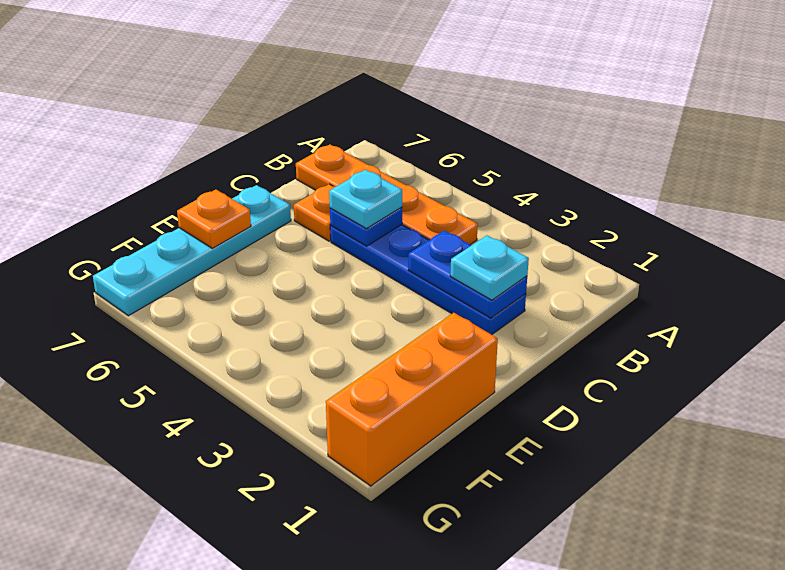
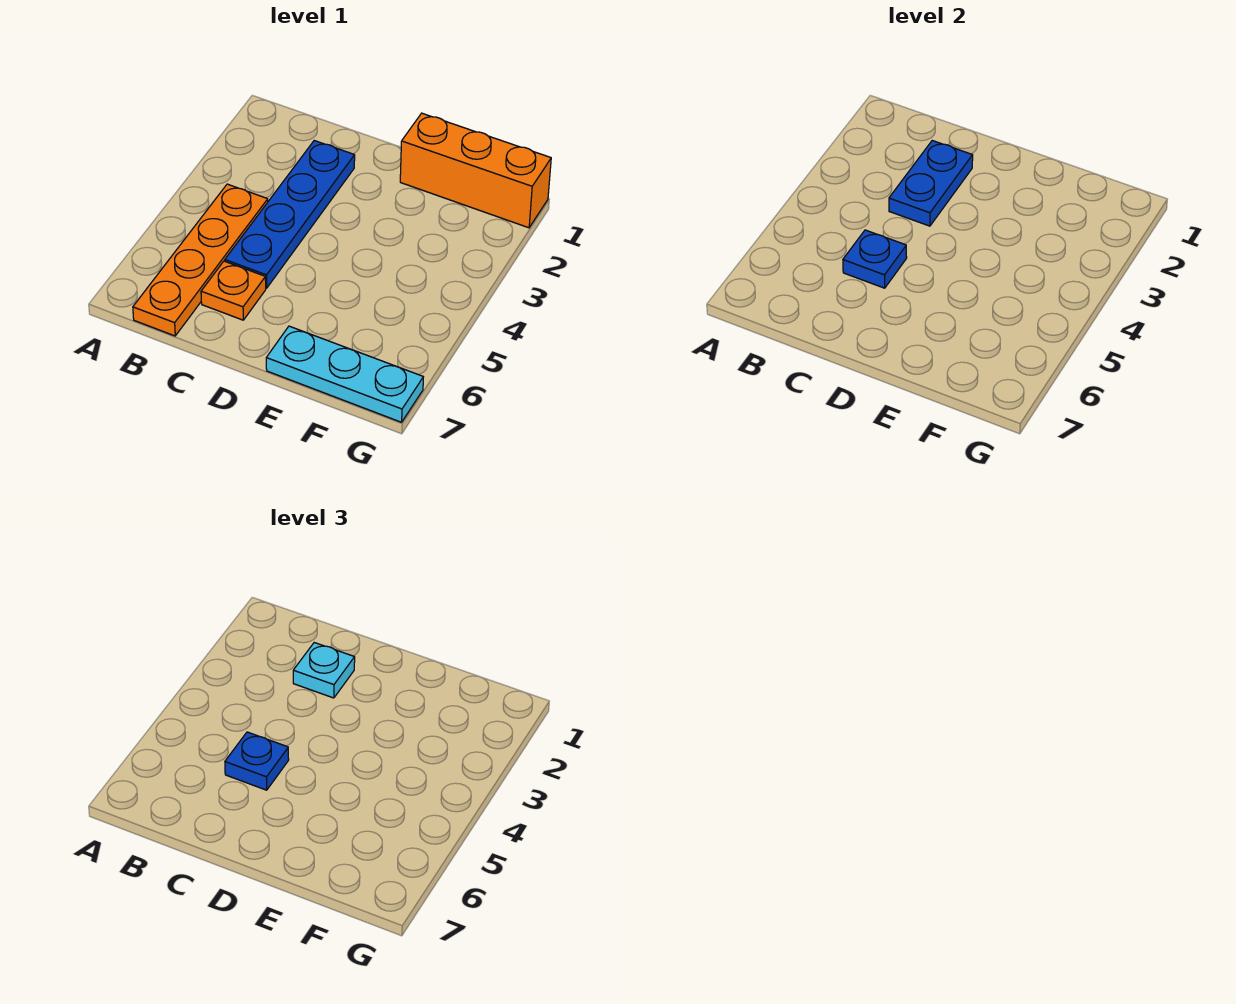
cyan 1x1 plate [329,170,402,229] -> blue 1x1 plate [225,732,289,790]
cyan 1x4 plate [93,185,291,316] -> cyan 1x3 plate [266,326,423,422]
orange 1x1 plate [177,190,251,248] -> none

